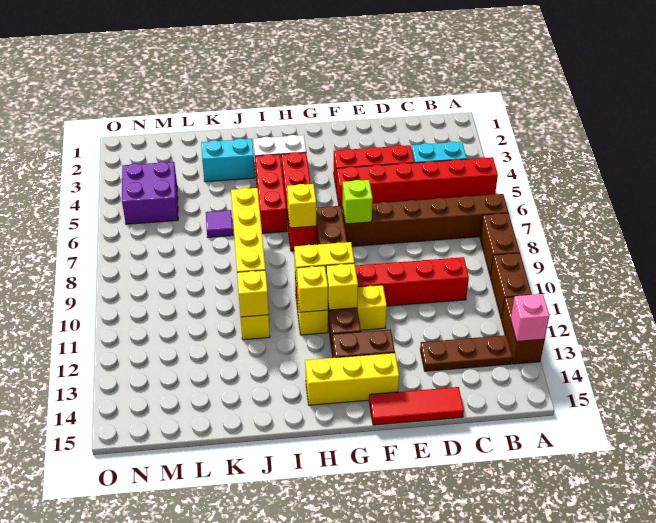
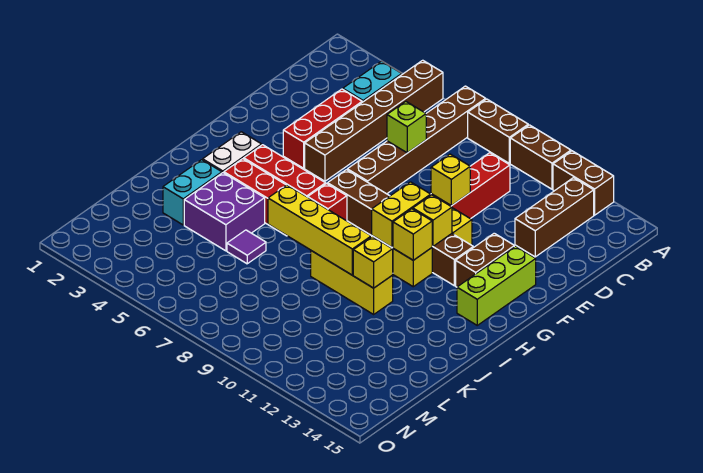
red 1x6 brick [336,157,498,208] -> brown 1x6 brick [305,60,443,181]
pink 1x1 brick [511,294,549,341] -> none
brown 1x3 plate [420,335,512,371] -> brown 1x3 brick [515,178,594,257]
red 1x3 tile [369,387,464,425] -> none
lime 1x1 brick [343,180,373,224] -> lime 1x1 brick moved to [387,102,426,153]
yellow 1x3 brick [305,353,399,405] -> lime 1x3 brick [457,246,536,325]
yellow 1x1 brick [287,184,316,228] -> yellow 1x1 brick moved to [431,154,470,206]
purple 2x2 brick [122,162,178,224] -> purple 2x2 brick moved to [184,173,265,251]

